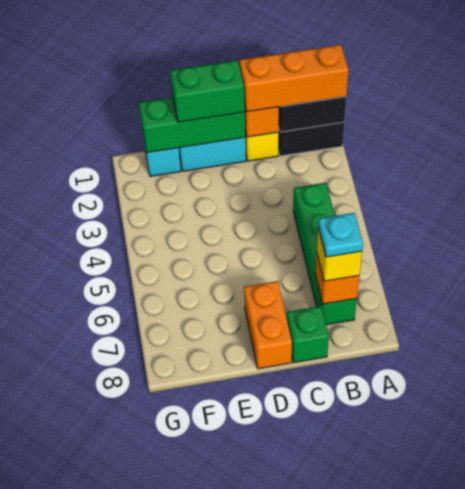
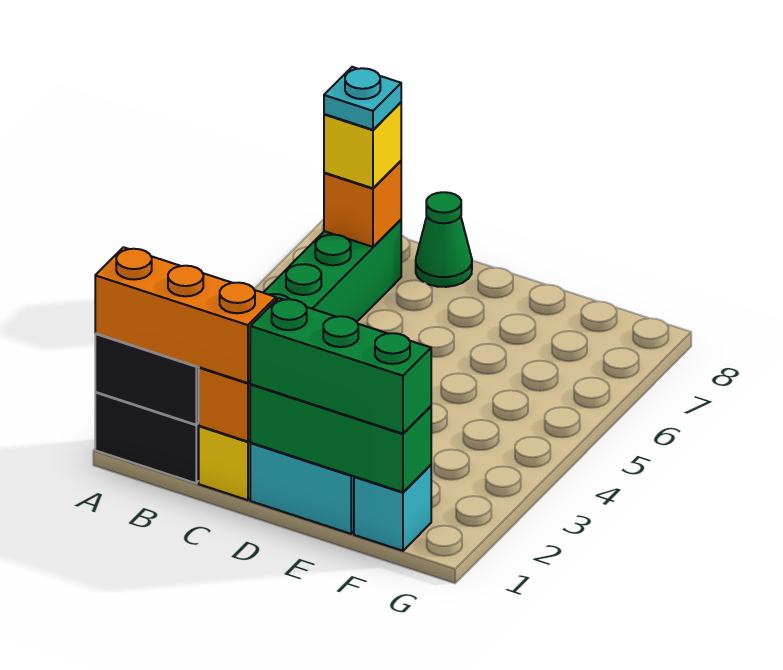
green 1x1 brick [287,306,329,363] -> green 1x1 cone [416,192,472,287]
green 1x2 brick [170,60,245,122] -> green 1x3 brick [250,298,431,434]
orange 1x2 brick [244,281,292,369] -> none

